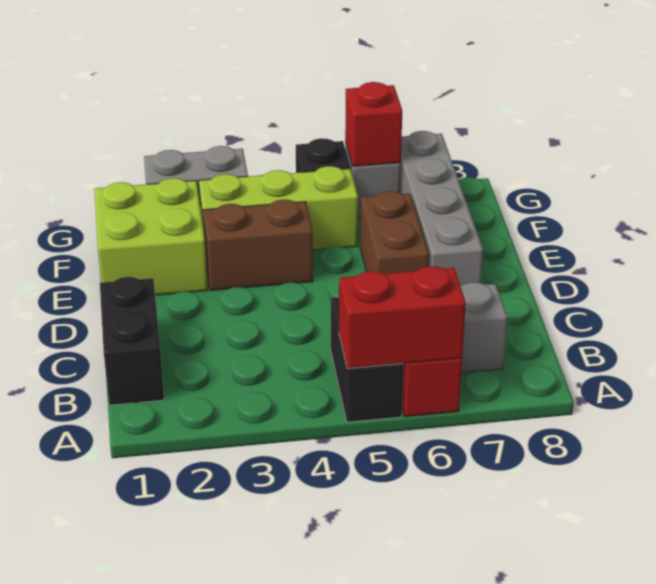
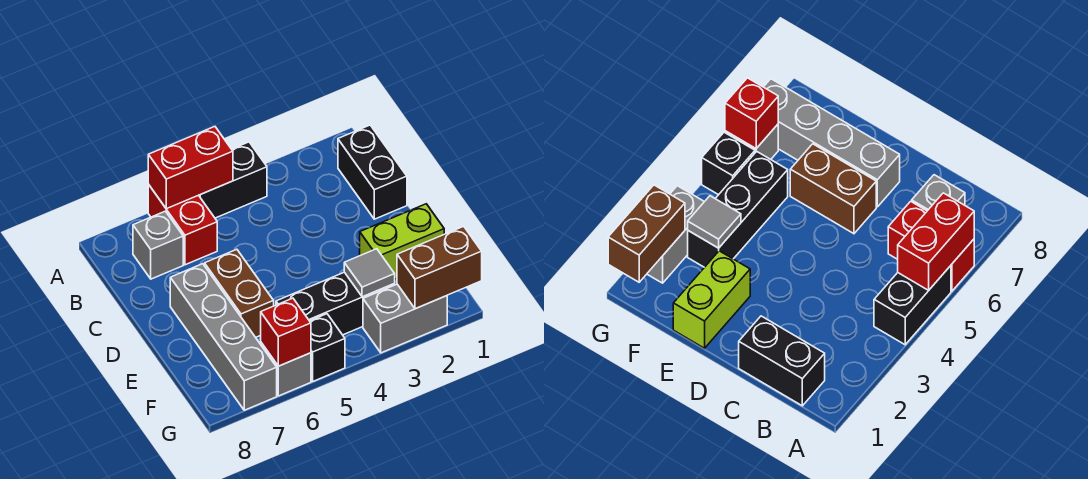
black 1x2 brick [331,297,403,422] -> black 1x2 brick turned to [199,142,267,218]
lime 2x2 brick [94,178,207,295] -> lime 1x2 brick [360,204,444,279]
brown 1x2 brick [203,200,313,290] -> brown 1x2 brick moved to [397,226,482,309]
lime 1x3 brick [199,166,358,250] -> black 1x3 brick [276,272,395,335]
none -> grey 1x1 tile [344,249,395,297]

